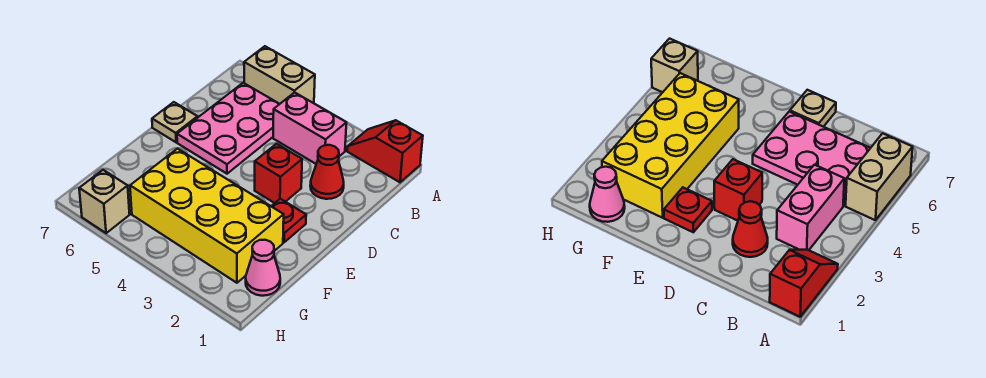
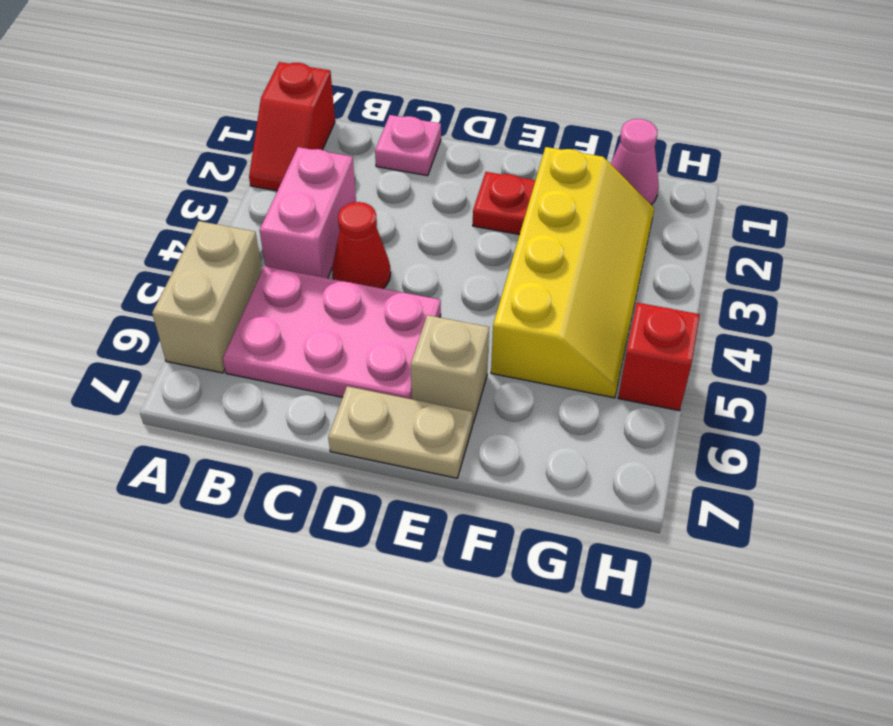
none -> pink 1x1 plate [375,115,441,176]
red 1x1 cone [310,145,344,199] -> red 1x1 cone moved to [332,202,391,289]
red 1x1 brick [255,144,302,203] -> red 1x1 brick moved to [618,303,700,411]
tan 1x1 plate [152,102,198,142] -> tan 1x2 plate [328,386,473,478]
yellow 2x4 brick [130,149,284,283] -> yellow 2x4 slope [491,147,654,398]
tan 1x1 brick [79,170,130,233] -> tan 1x1 brick moved to [411,315,489,423]

